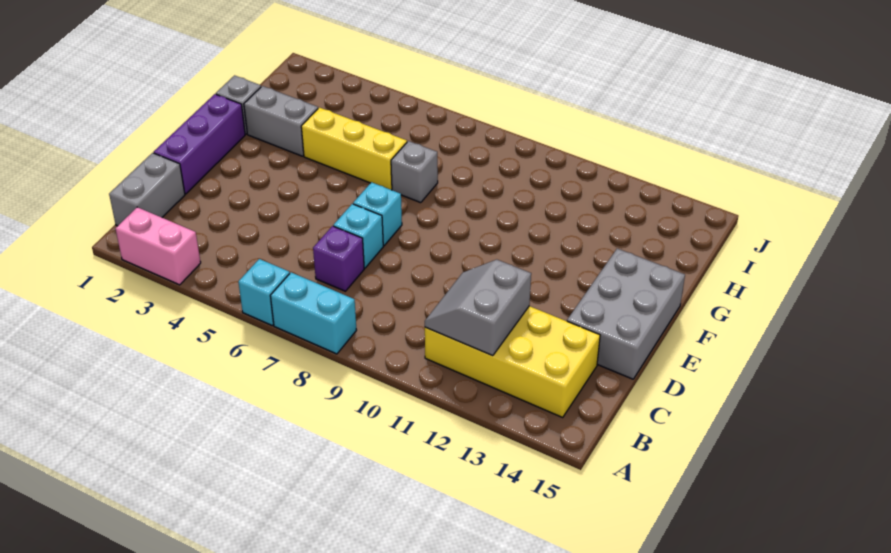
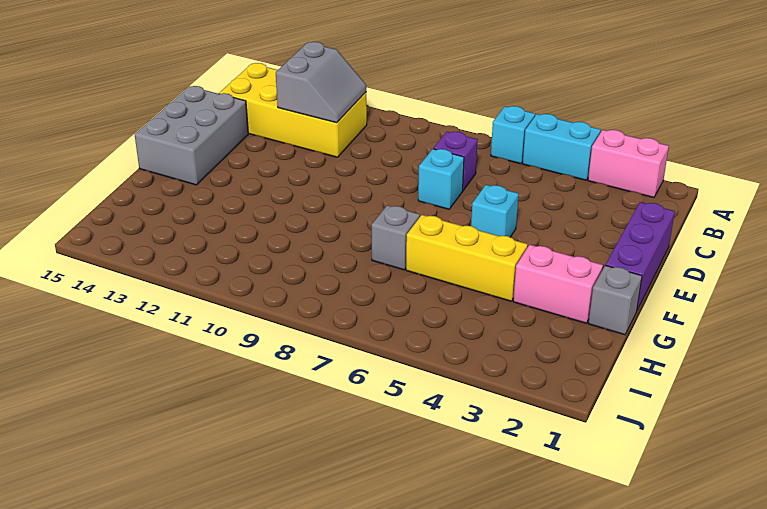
cyan 1x2 brick [270,272,356,354] -> cyan 1x2 brick moved to [523,114,601,180]
grey 1x2 brick [109,153,185,226] -> none
cyan 1x1 brick [353,182,402,246] -> cyan 1x1 brick moved to [471,185,519,237]
grey 1x2 brick [244,86,318,156] -> pink 1x2 brick [513,245,603,323]

